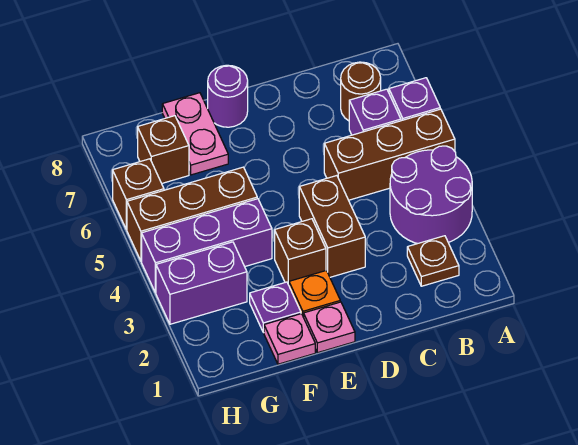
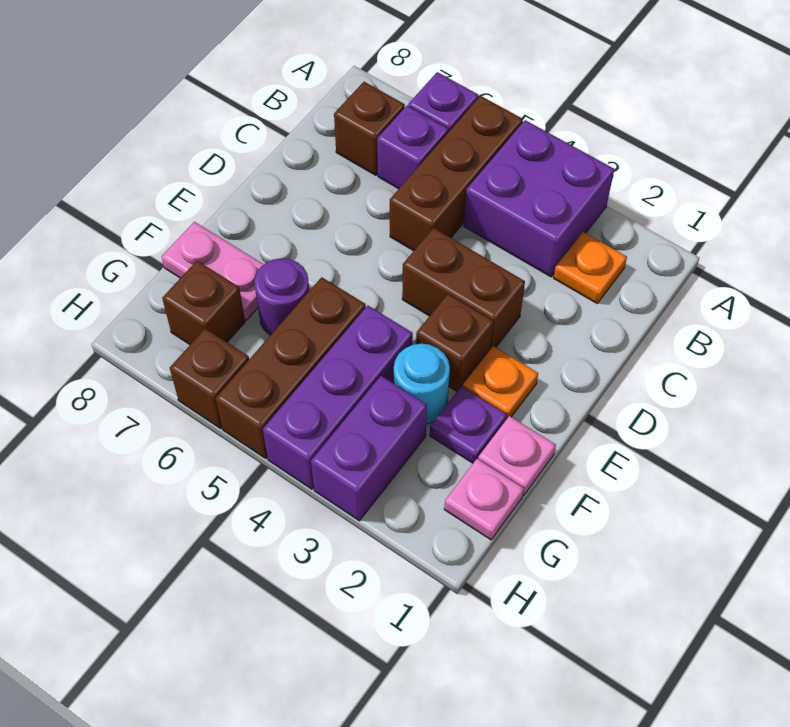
purple 2x2 round brick [390,146,472,244] -> purple 2x2 brick [464,120,614,277]
brown 1x1 plate [407,236,459,286] -> orange 1x1 plate [553,232,627,303]
brown 1x1 round brick [341,62,381,121] -> brown 1x1 brick [334,82,405,175]
pink 1x1 plate [304,302,355,353] -> pink 1x1 plate moved to [444,459,524,540]
purple 1x1 round brick [208,65,248,127] -> purple 1x1 round brick moved to [254,258,309,335]
none -> cyan 1x1 round brick [394,344,450,424]

